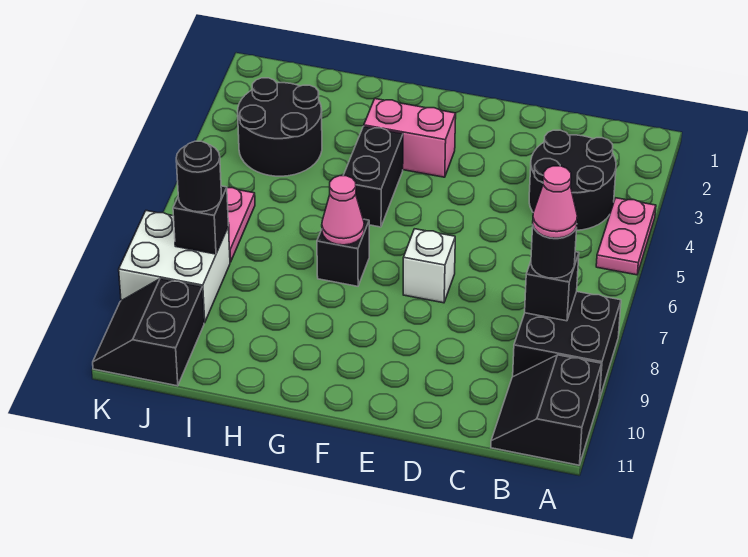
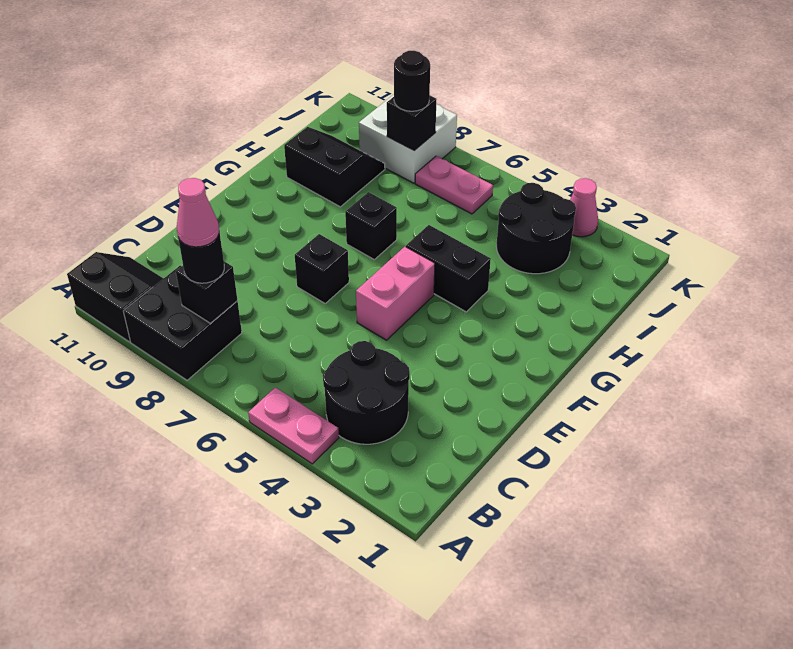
white 1x1 brick [403,229,455,303] -> black 1x1 brick [295,234,349,303]
pink 1x2 brick [364,99,456,177] -> pink 1x2 brick moved to [356,247,435,340]
pink 1x1 cone [322,176,364,245] -> pink 1x1 cone moved to [570,178,598,237]
black 2x2 slope [93,279,204,386] -> black 2x2 slope moved to [284,127,385,207]

